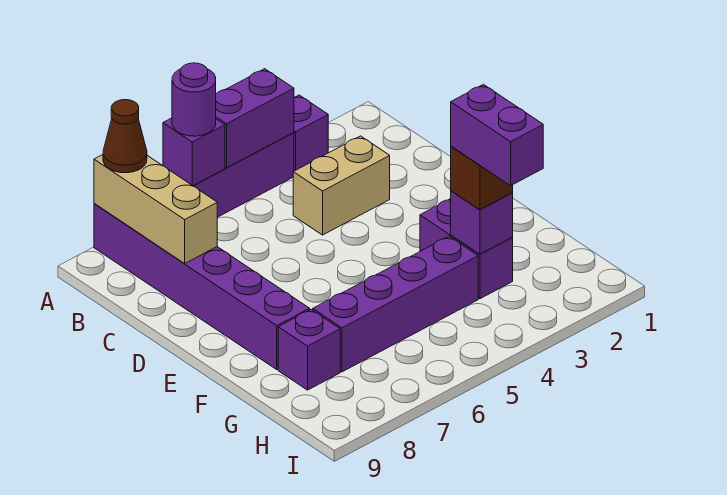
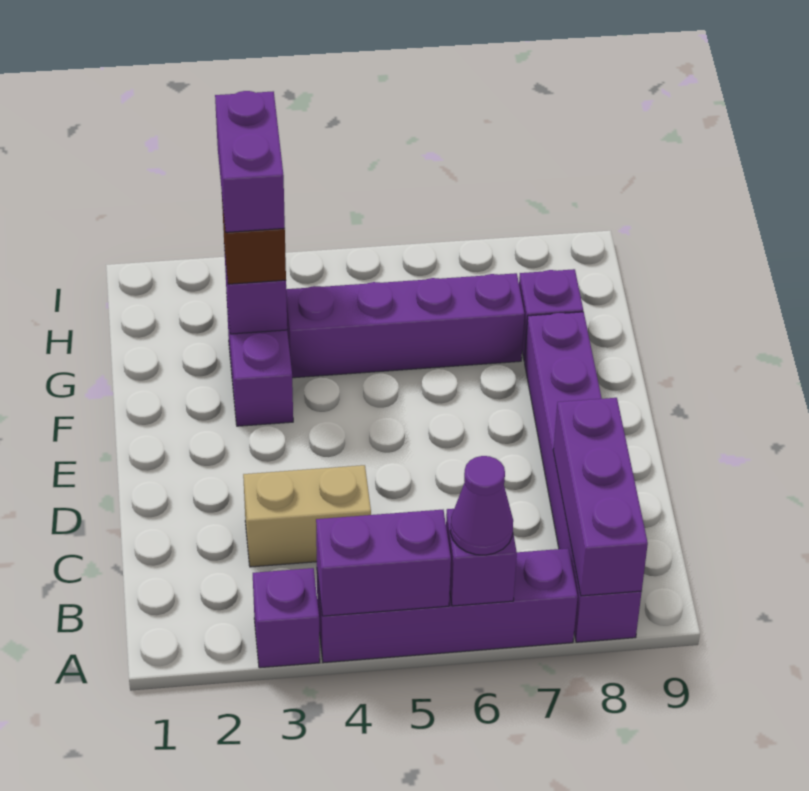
purple 1x1 round brick [172,63,216,136] -> purple 1x1 cone [450,456,513,555]
tan 1x3 brick [94,155,217,263] -> purple 1x3 brick [553,398,648,596]
brown 1x1 cone [103,100,147,173] -> none

